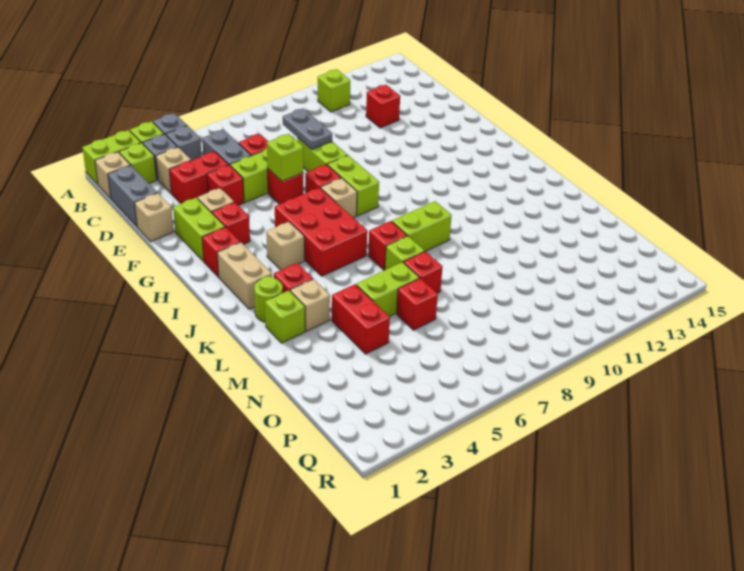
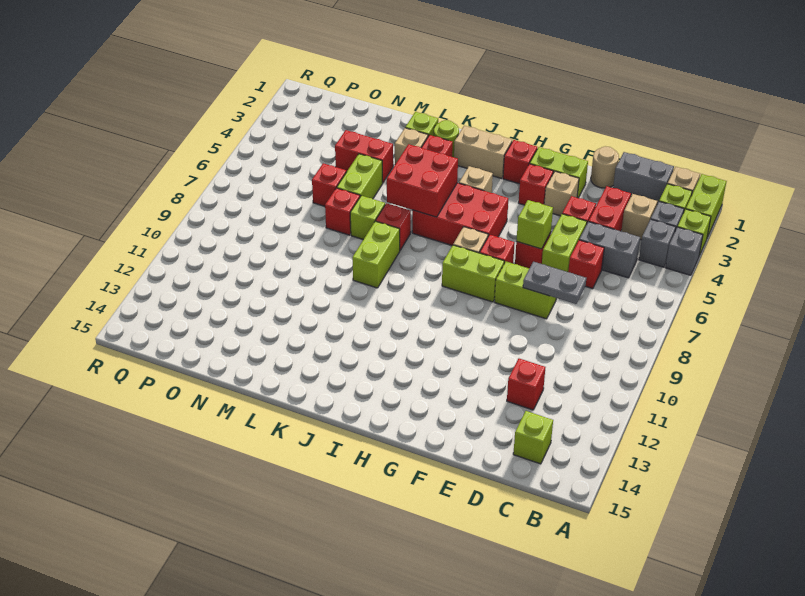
lime 1x1 brick [318,69,350,112] -> lime 1x1 brick moved to [513,411,553,464]
tan 1x1 brick [135,193,174,242] -> tan 1x1 round brick [591,146,619,188]
none -> red 2x2 brick [387,144,458,217]

